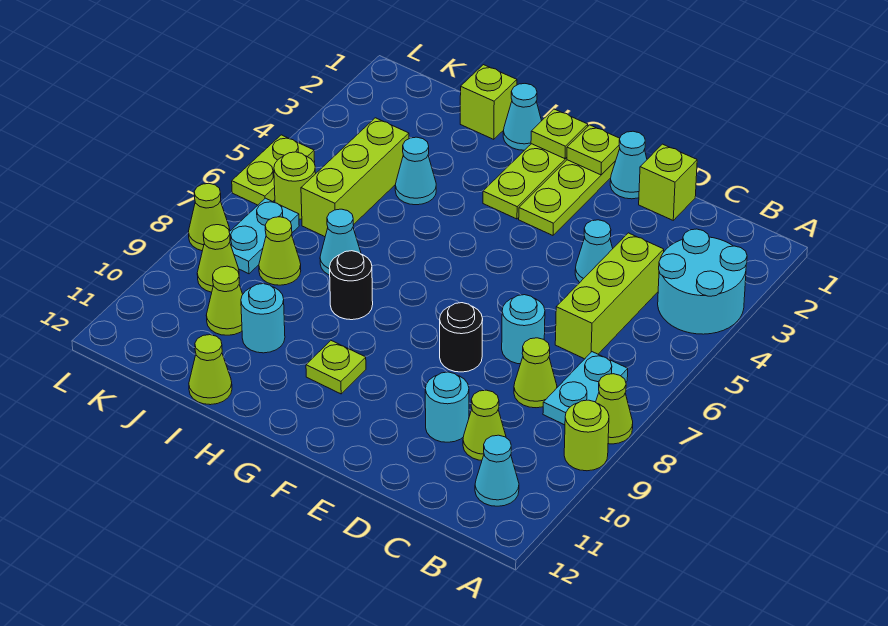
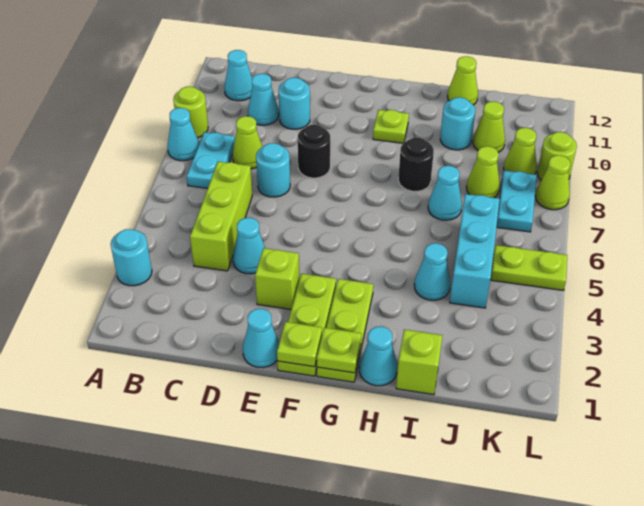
cyan 2x2 round brick [658,229,747,334] -> cyan 1x1 round brick [111,229,152,286]
lime 1x1 cone [596,374,633,444] -> cyan 1x1 cone [167,108,199,161]
lime 1x1 cone [463,390,506,460] -> cyan 1x1 cone [248,74,279,125]
lime 1x1 brick [639,144,697,220] -> lime 1x1 brick moved to [255,248,299,309]
lime 1x3 brick [301,118,409,237] -> cyan 1x3 brick [450,194,500,308]
lime 1x1 round brick [274,152,316,219] -> lime 1x1 round brick moved to [537,132,577,180]
lime 1x2 plate [232,135,315,205] -> lime 1x2 plate turned to [491,245,567,290]

